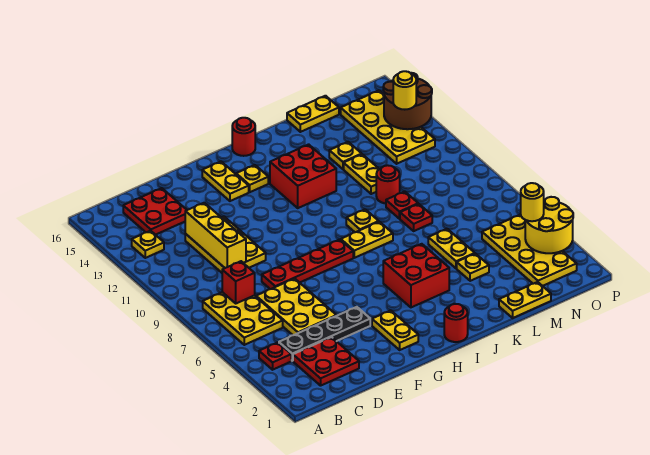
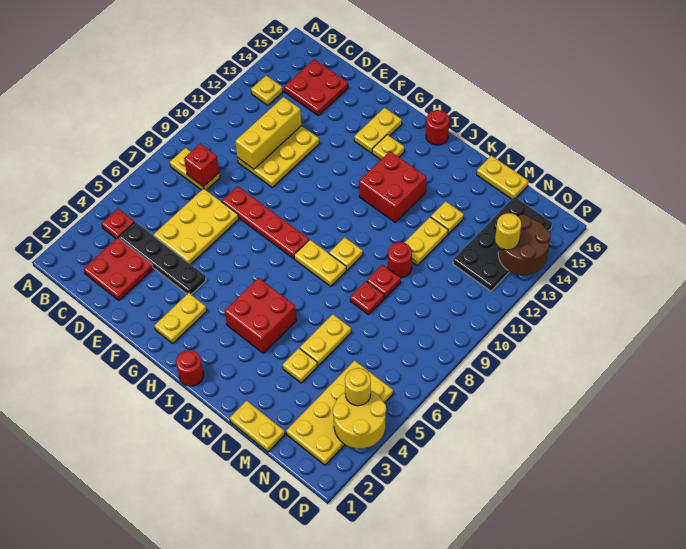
yellow 2x3 plate [203,292,283,345] -> yellow 1x2 plate [170,148,220,190]
yellow 2x4 plate [341,90,435,164] -> black 2x4 plate [453,197,552,291]

